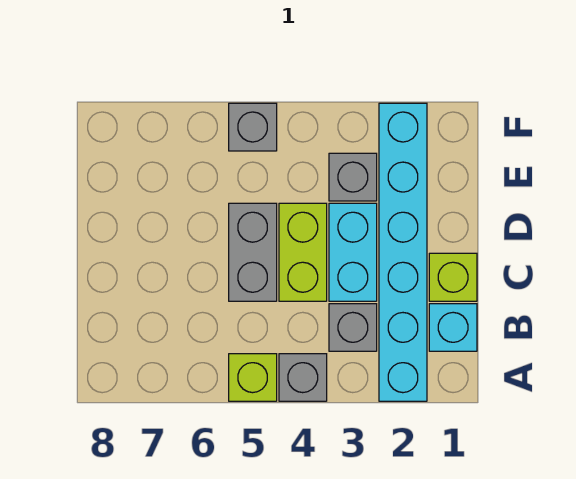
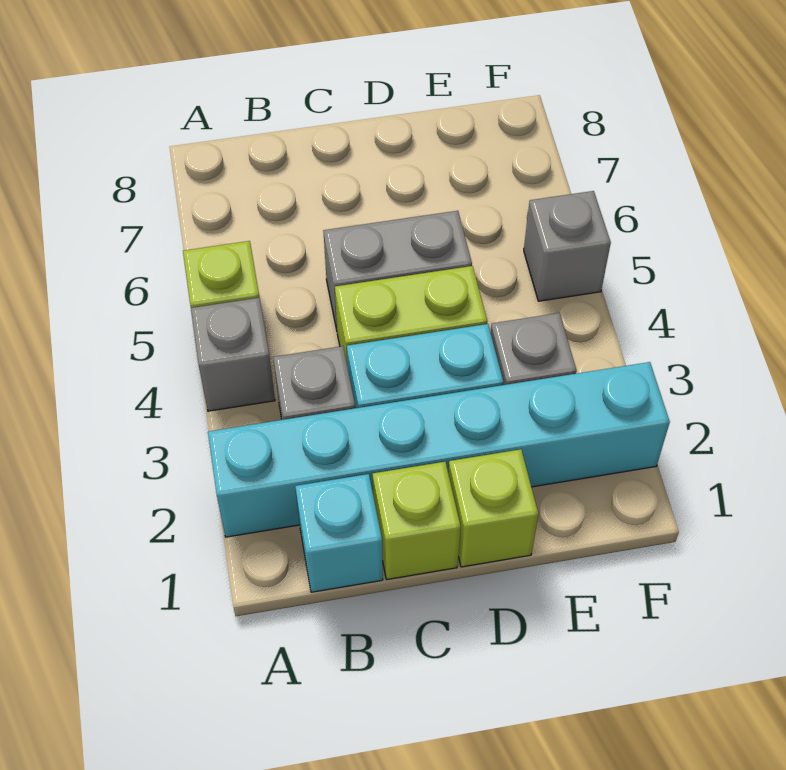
none -> lime 1x1 brick [448,449,538,567]

